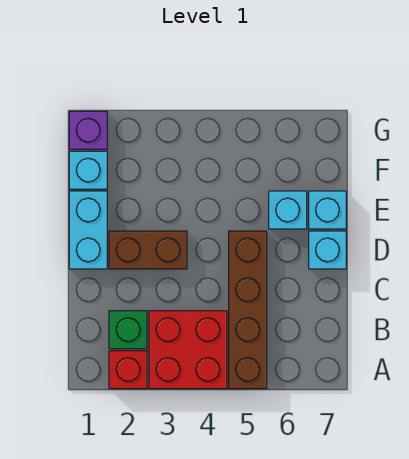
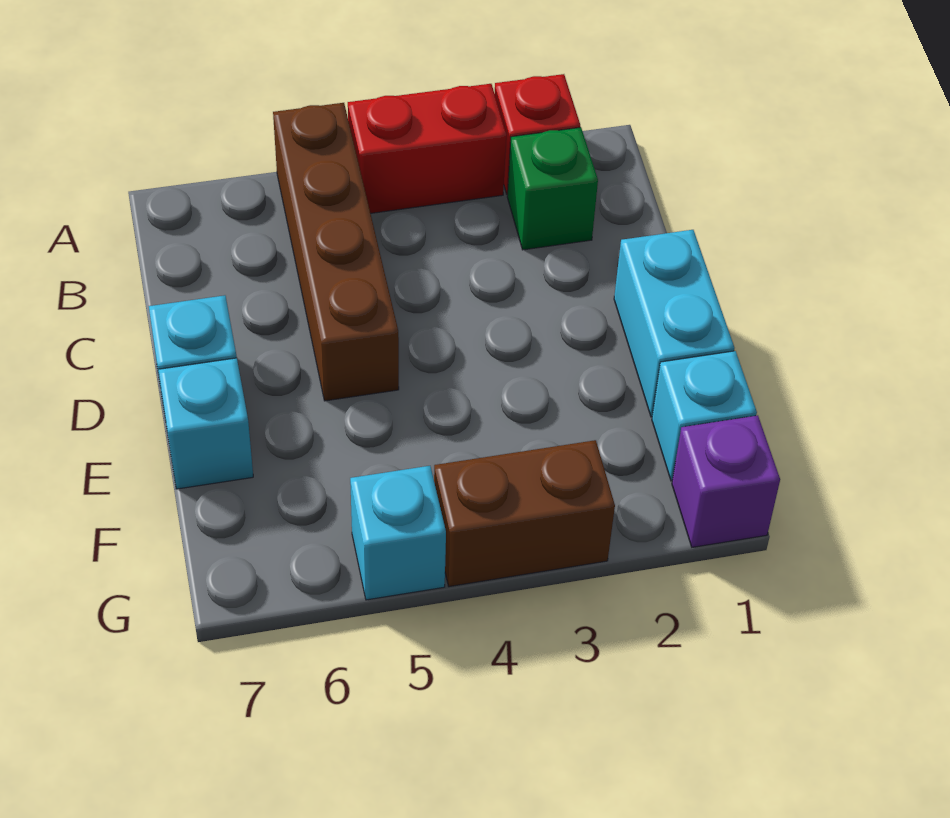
red 2x2 brick [149,311,227,389] -> red 1x2 brick [348,84,506,213]
brown 1x2 brick [109,231,187,269] -> brown 1x2 brick moved to [434,440,615,587]
cyan 1x1 brick [269,191,307,229] -> cyan 1x1 brick moved to [350,466,446,600]

